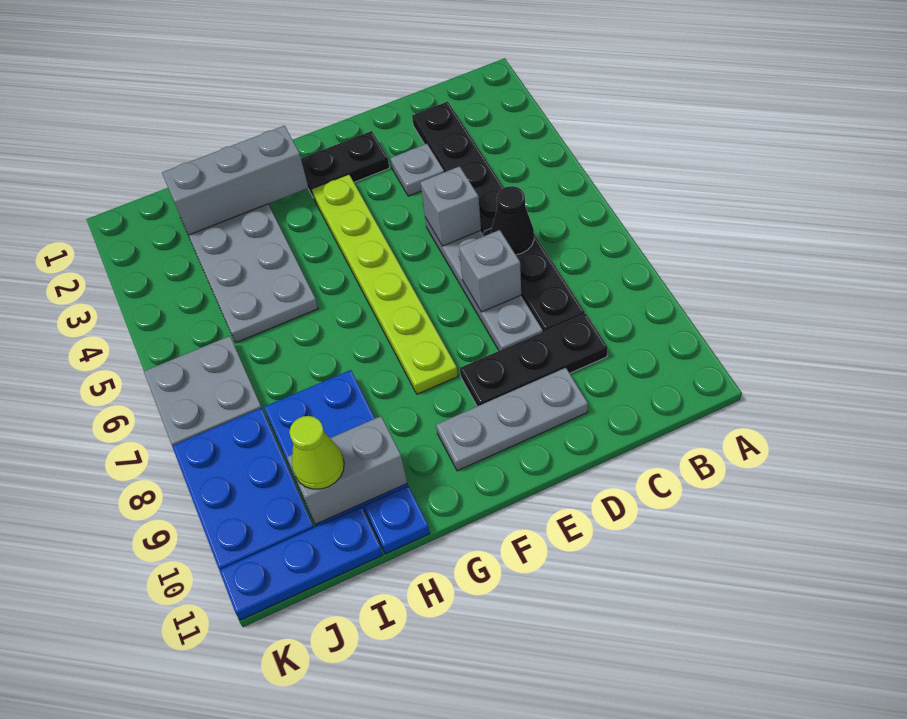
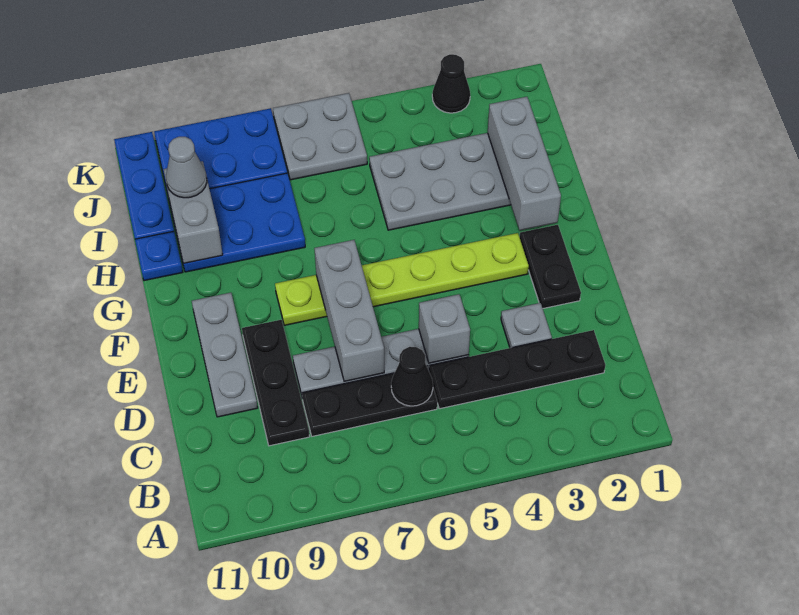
grey 1x1 brick [459,230,521,312] -> grey 1x3 brick [314,240,384,382]
lime 1x1 cone [289,416,344,489] -> grey 1x1 cone [166,137,207,198]
none -> black 1x1 cone [432,54,470,113]

